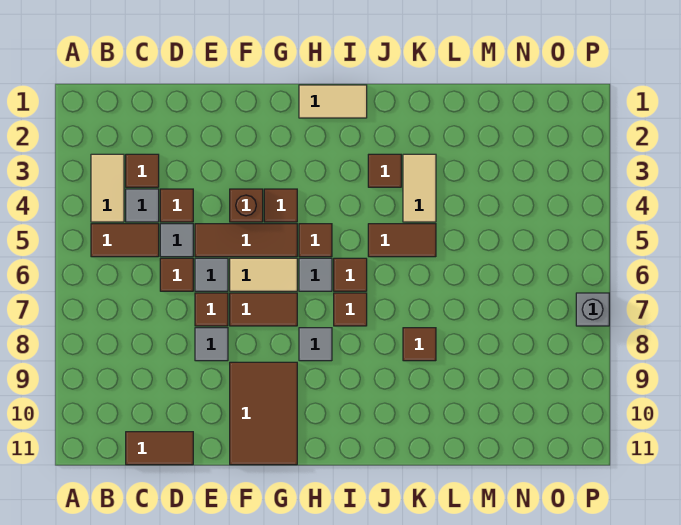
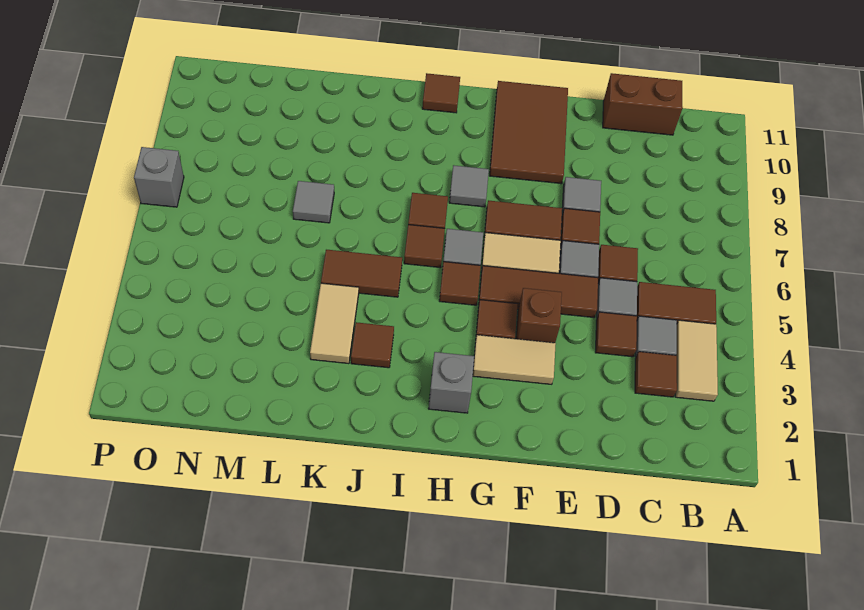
brown 1x2 tile [126,432,193,465] -> brown 1x2 brick [603,73,683,135]
tan 1x2 tile [299,85,367,118] -> tan 1x2 tile moved to [473,335,556,384]
none -> grey 1x1 brick [428,352,474,413]
brown 1x1 tile [403,328,436,361] -> brown 1x1 tile moved to [422,73,460,113]
none -> grey 1x1 tile [293,181,334,223]

